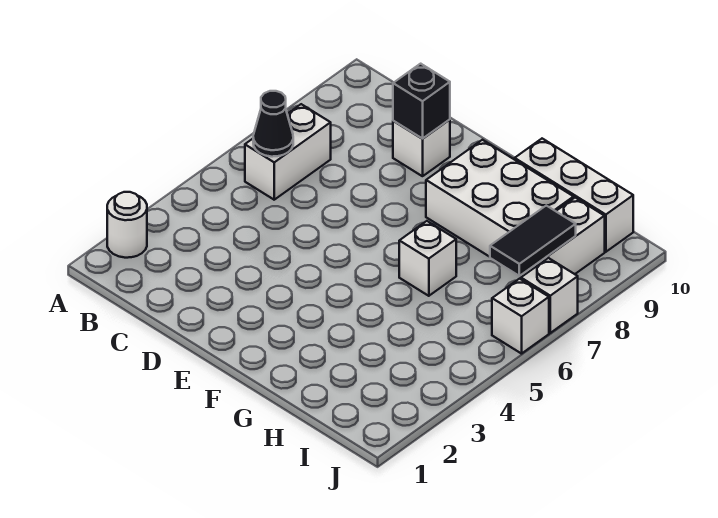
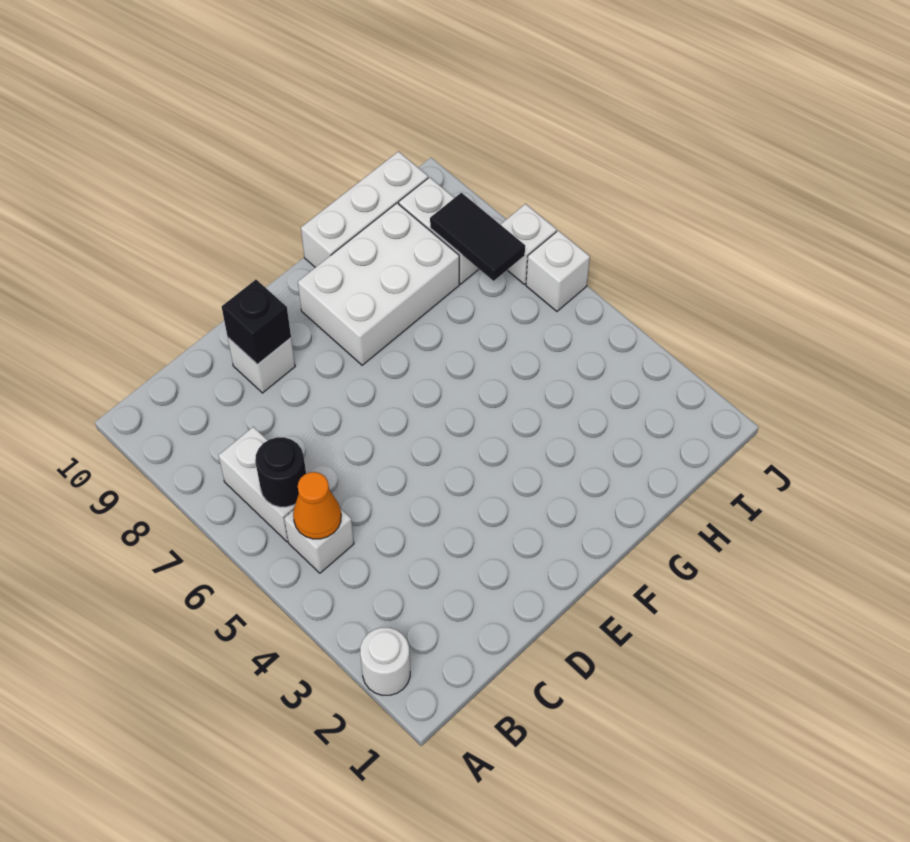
none -> orange 1x1 cone [293,472,341,539]
black 1x1 cone [253,91,293,157] -> black 1x1 round brick [255,437,306,507]
white 1x1 brick [399,221,456,296] -> white 1x1 brick moved to [284,508,354,573]

